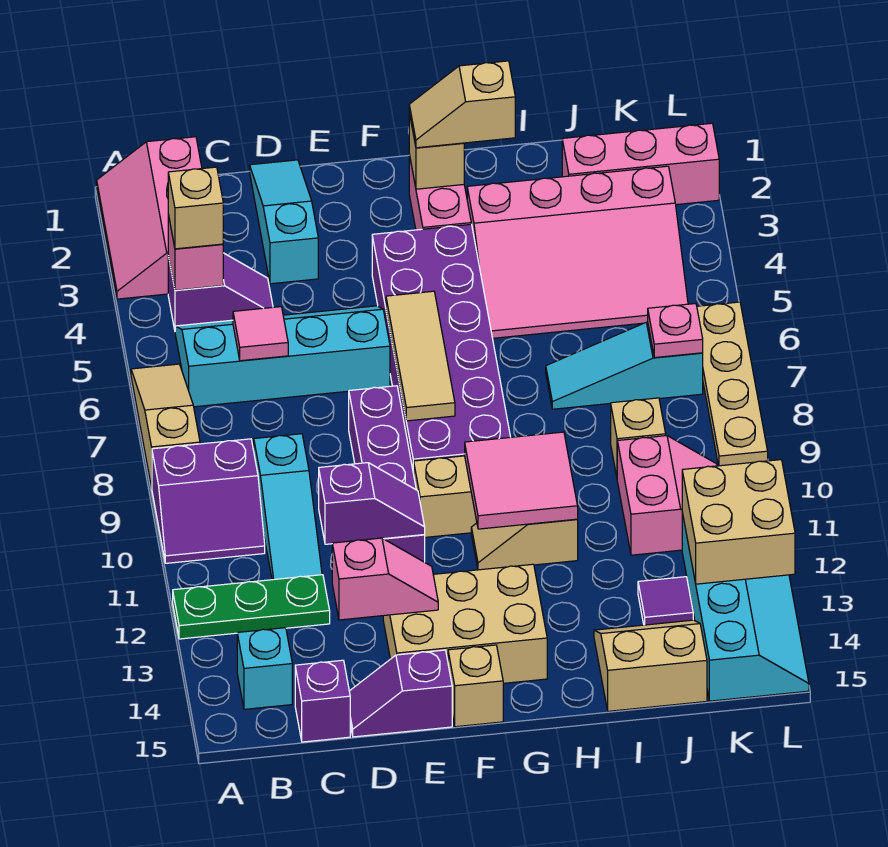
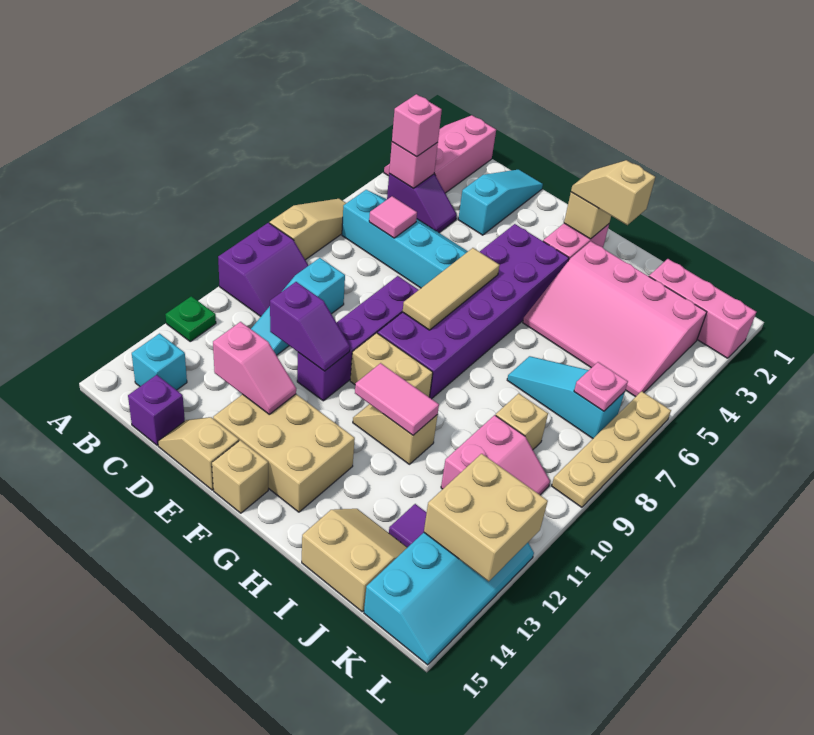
purple 2x2 slope [152,439,265,563] -> purple 2x2 slope turned to [218,223,308,316]
green 1x3 plate [173,575,330,639] -> green 1x1 plate [165,296,216,341]
tan 1x1 brick [168,167,223,249] -> pink 1x1 brick [392,94,442,157]
purple 1x2 slope [349,650,452,737] -> tan 1x2 slope [158,417,239,490]
pink 2x2 tile [465,432,578,529] -> pink 1x2 tile [355,363,439,435]

